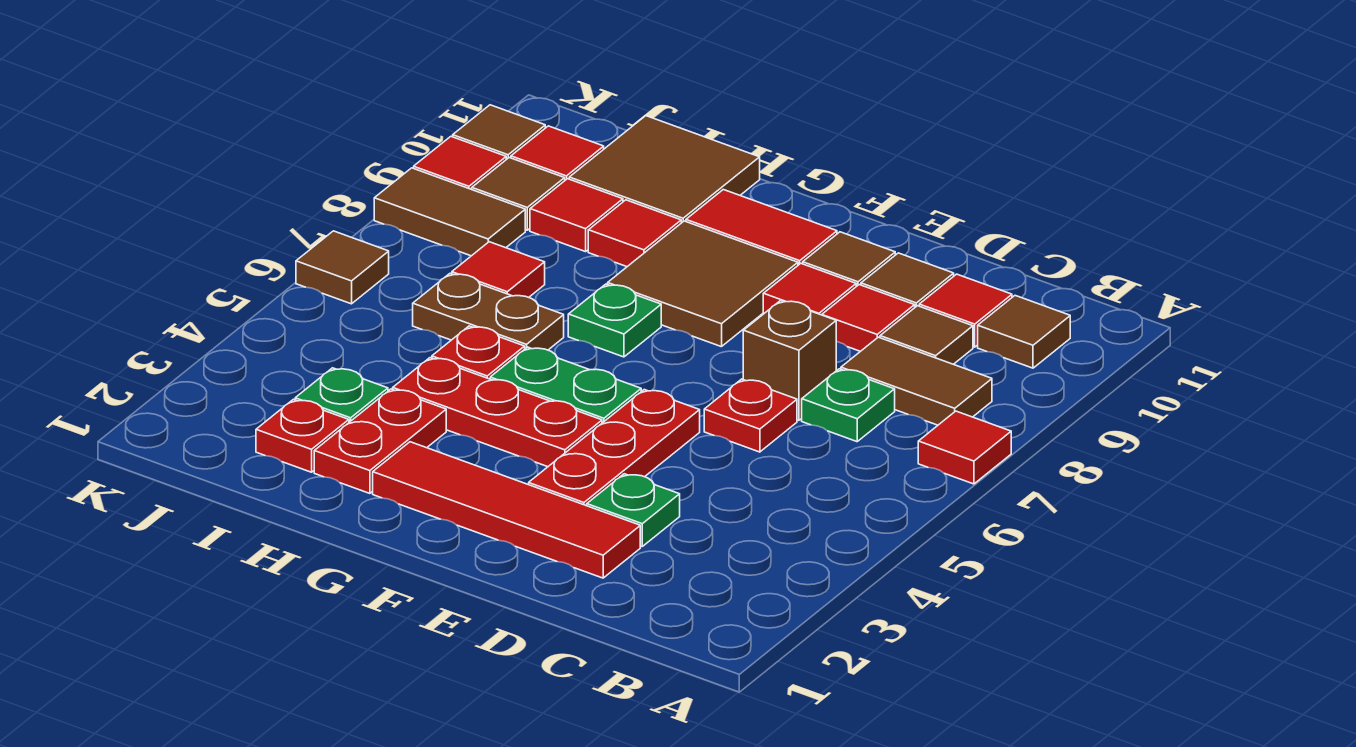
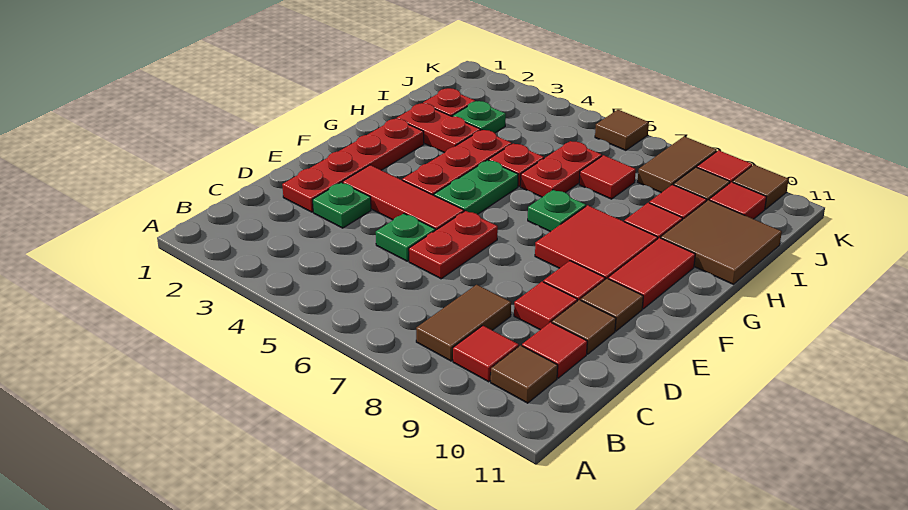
red 1x1 tile [918,411,1011,484] -> red 1x1 tile moved to [453,326,519,382]
green 1x1 plate [802,369,895,442] -> green 1x1 plate moved to [376,214,435,261]
brown 1x1 tile [880,306,973,364] -> none
red 1x4 tile [373,442,640,578] -> red 1x4 plate [282,119,424,212]
red 1x1 plate [704,379,797,452] -> red 1x2 plate [409,211,498,279]
brown 1x1 brick [743,300,836,420] -> none
red 1x3 plate [529,390,700,506] -> red 1x3 tile [343,165,464,230]
brown 2x2 tile [608,221,798,347] -> red 2x2 tile [535,205,658,279]
brown 1x2 plate [413,273,564,350] -> red 1x2 plate [521,141,602,197]

